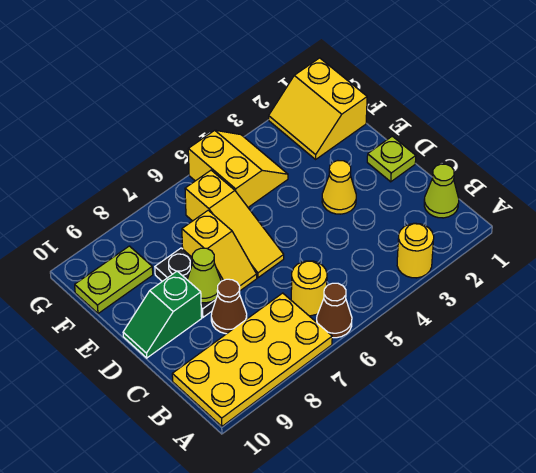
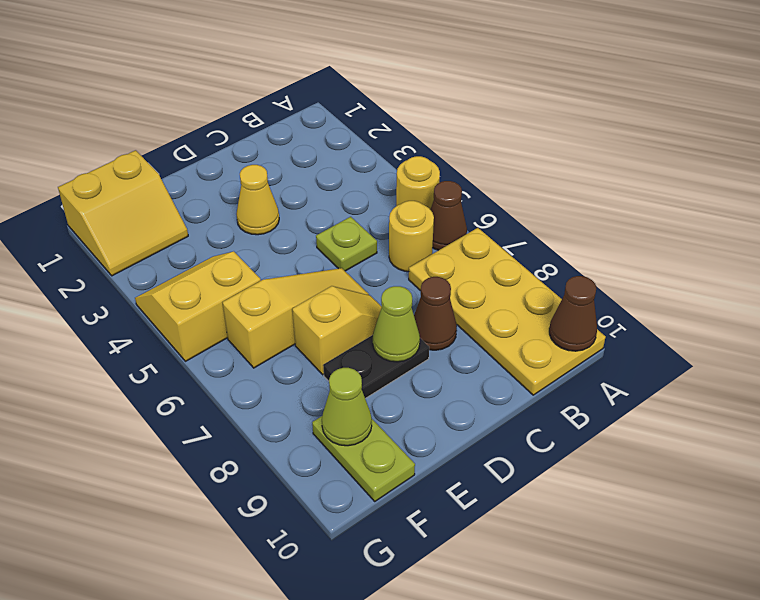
yellow 1x1 round brick [397,223,434,278] -> yellow 1x1 round brick moved to [396,156,440,209]
none -> brown 1x1 cone [549,276,597,351]
lime 1x1 cone [424,164,459,218] -> lime 1x1 cone moved to [322,368,372,446]
lime 1x1 plate [367,136,416,182] -> lime 1x1 plate moved to [316,217,377,271]
green 1x2 slope [123,271,202,358] -> none

